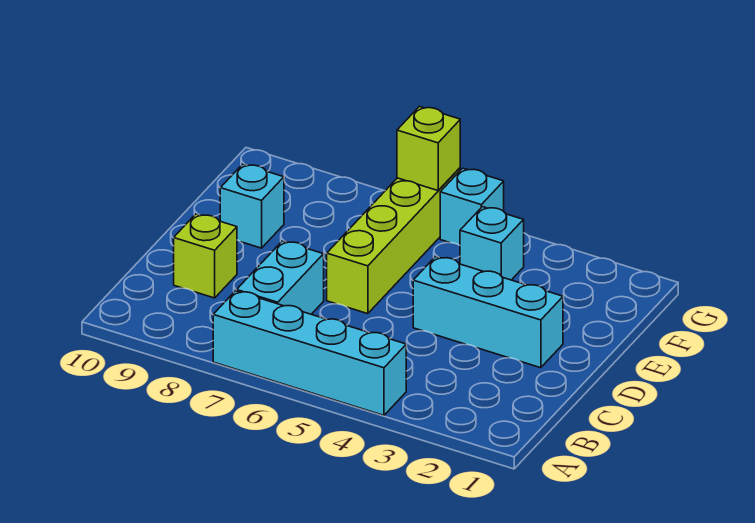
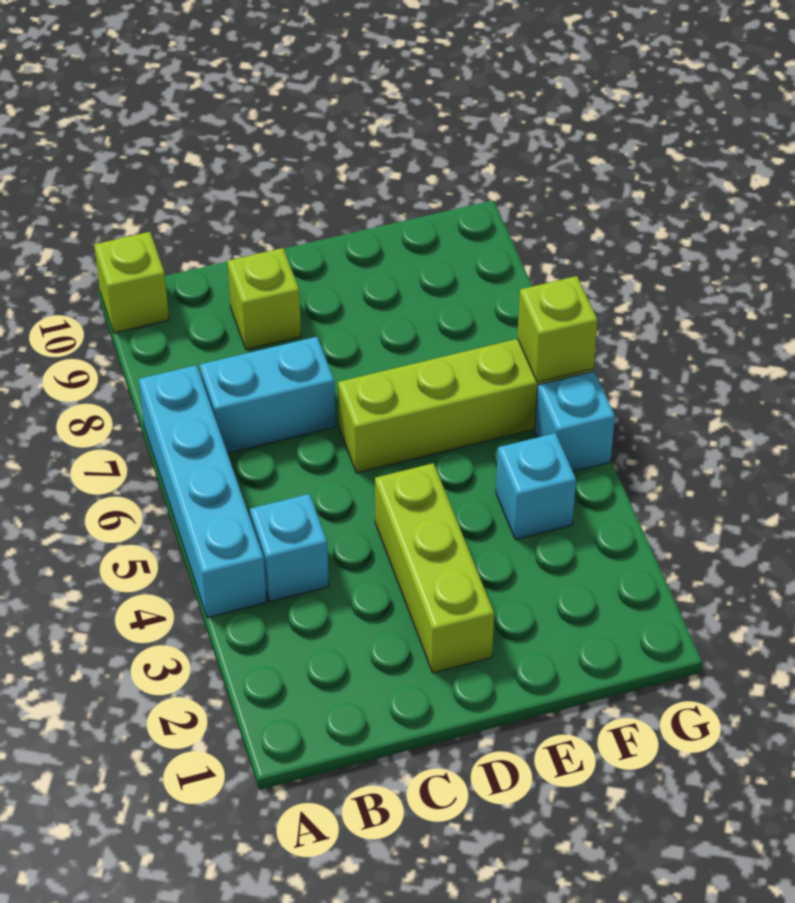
none -> lime 1x1 brick [94,232,169,333]
cyan 1x3 brick [413,257,563,368] -> lime 1x3 brick [375,463,494,673]
cyan 1x1 brick [220,164,284,248] -> cyan 1x1 brick moved to [250,494,329,602]

